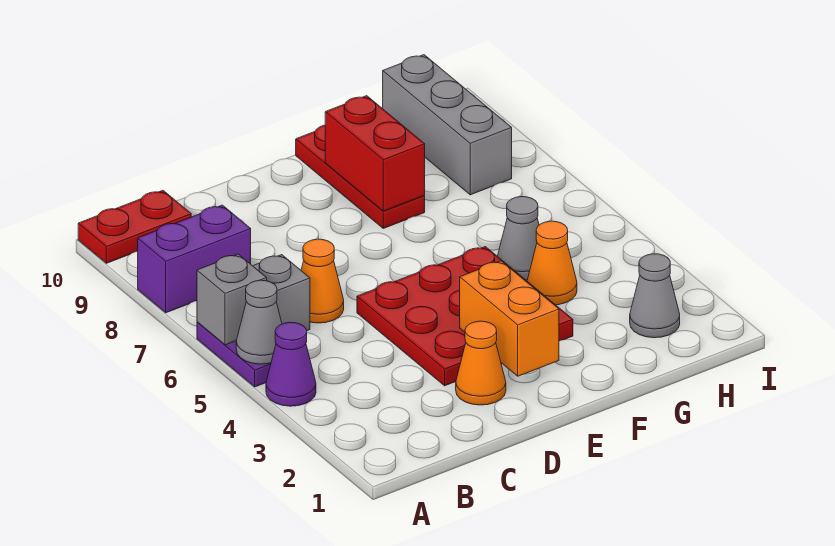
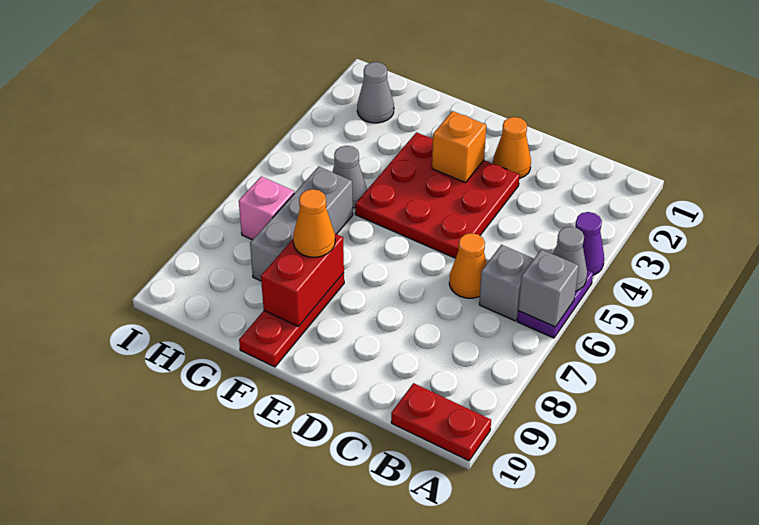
purple 1x2 brick [138,205,251,313] -> none
orange 1x2 brick [460,261,559,376] -> orange 1x1 brick [432,111,486,183]
orange 1x1 cone [527,221,577,305] -> orange 1x1 cone moved to [293,189,335,257]
none -> pink 1x1 brick [239,177,294,240]
grey 1x3 brick [383,55,512,195] -> grey 1x3 brick moved to [250,167,353,281]

